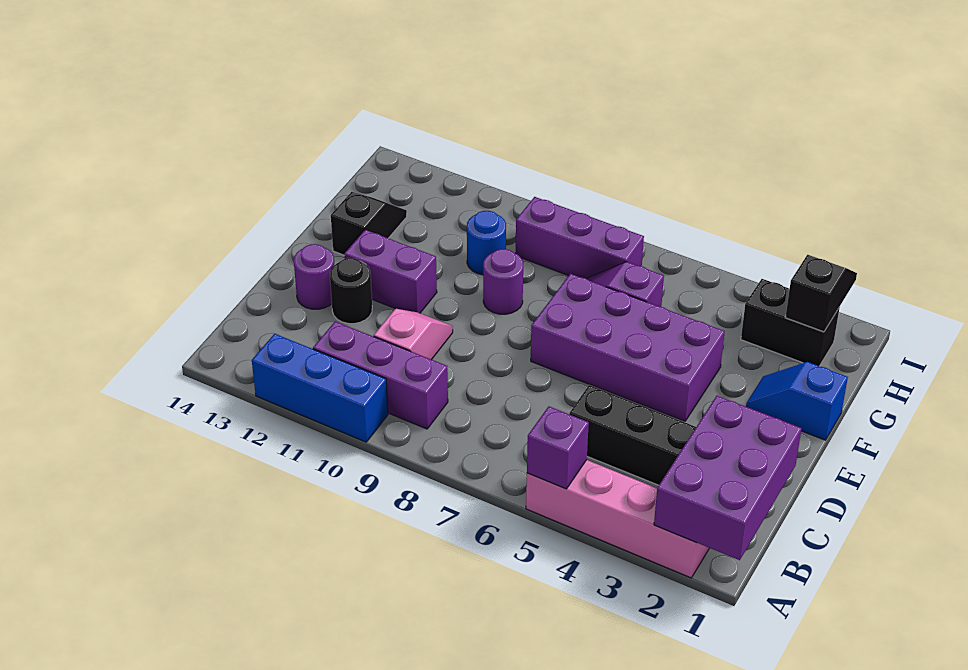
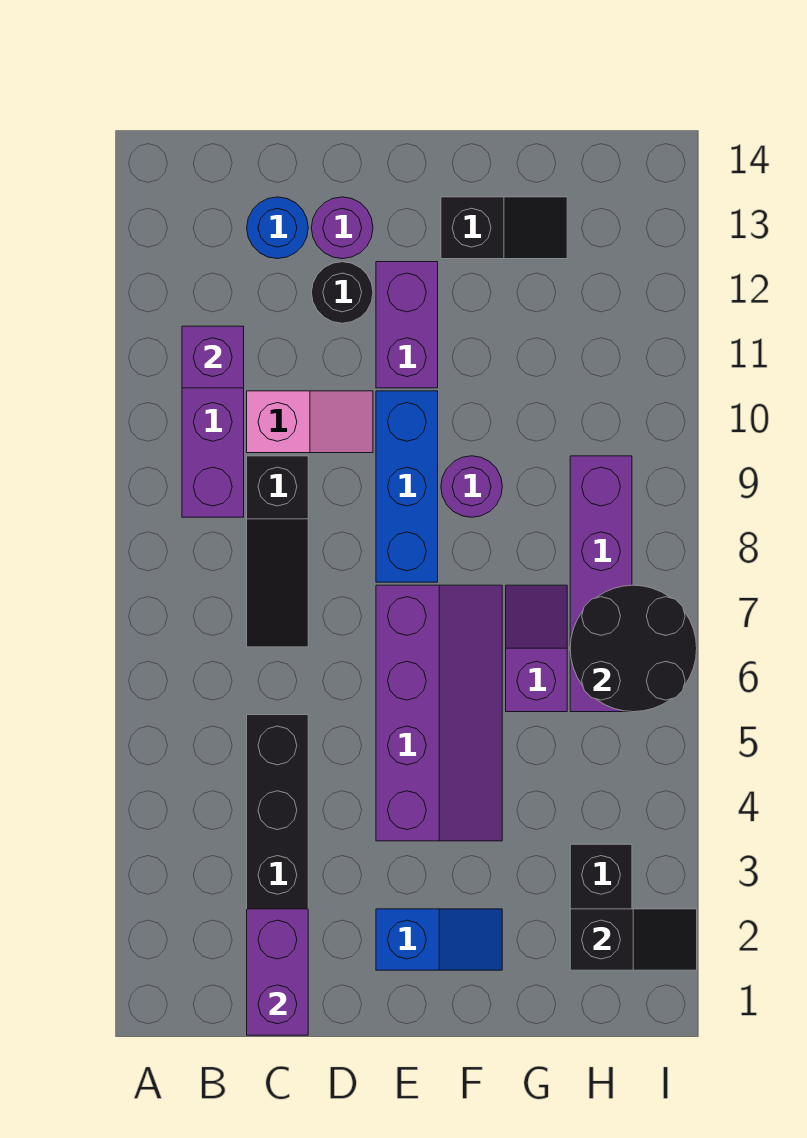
purple 2x3 brick [654,396,801,560] -> purple 1x2 brick [247,909,308,1035]
pink 1x4 brick [526,460,709,578] -> none
purple 1x1 brick [527,407,589,489] -> purple 1x1 brick moved to [182,326,244,388]
blue 1x3 brick [252,334,388,442] -> blue 1x3 brick moved to [376,391,438,582]
none -> black 1x3 slope [247,456,308,647]
purple 2x4 brick [531,274,725,421] -> purple 2x4 slope [376,585,502,841]
blue 1x2 slope [746,362,848,440] -> blue 1x2 slope turned to [376,909,502,970]
blue 1x1 round brick [467,211,506,275] -> blue 1x1 round brick moved to [247,197,308,259]
none -> black 2x2 round brick [570,585,697,712]
purple 1x3 brick [516,197,644,279] -> purple 1x4 brick [570,456,632,712]

